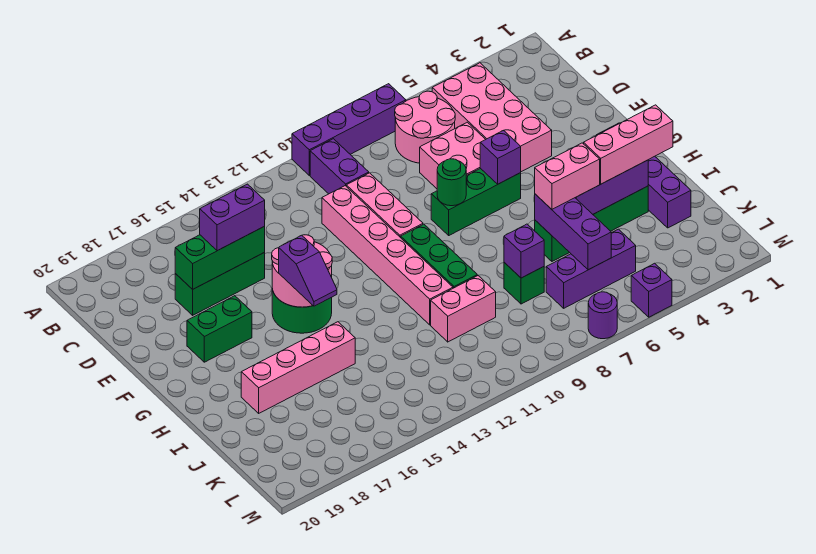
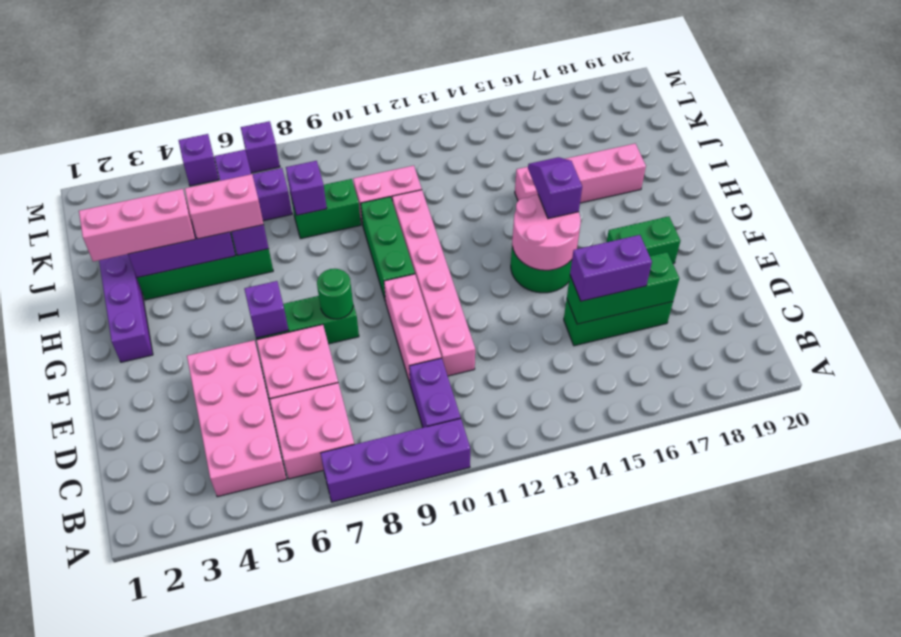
pink 2x2 round brick [395,91,455,163] -> pink 2x2 brick [270,383,354,479]
green 1x1 brick [504,262,544,304] -> green 1x2 brick [291,179,361,239]
purple 1x1 round brick [588,292,617,339] -> purple 1x1 brick [241,121,280,173]

